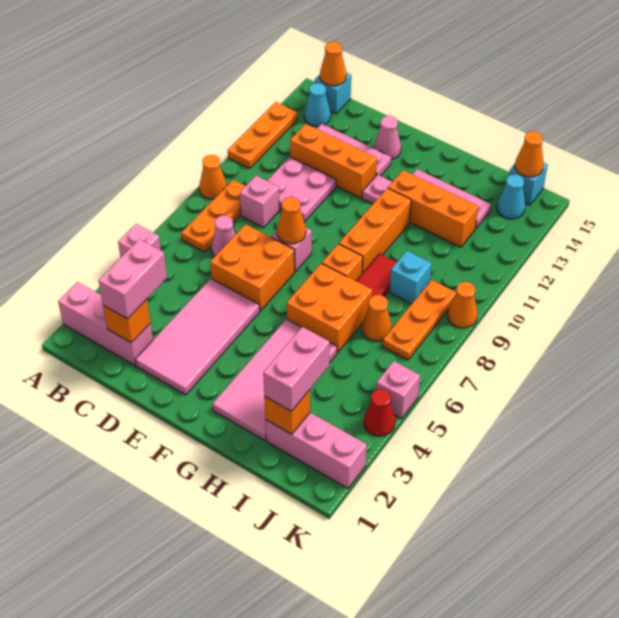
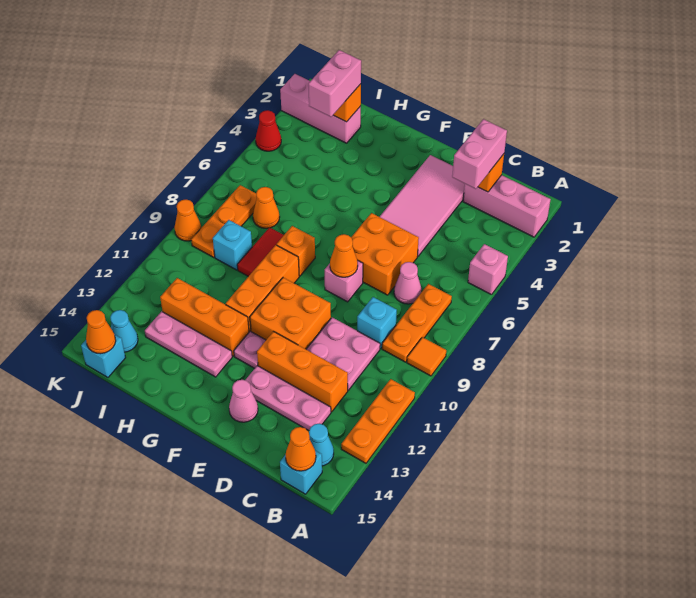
orange 1x1 cone [199,155,227,199] -> orange 1x1 tile [407,337,446,376]
pink 1x1 brick [240,176,280,228] -> cyan 1x1 brick [357,297,397,348]
pink 2x4 tile [213,319,337,440] -> none
orange 2x2 brick [287,263,372,353] -> orange 2x2 brick moved to [250,278,331,349]
pink 1x1 brick [376,361,420,418] -> none

